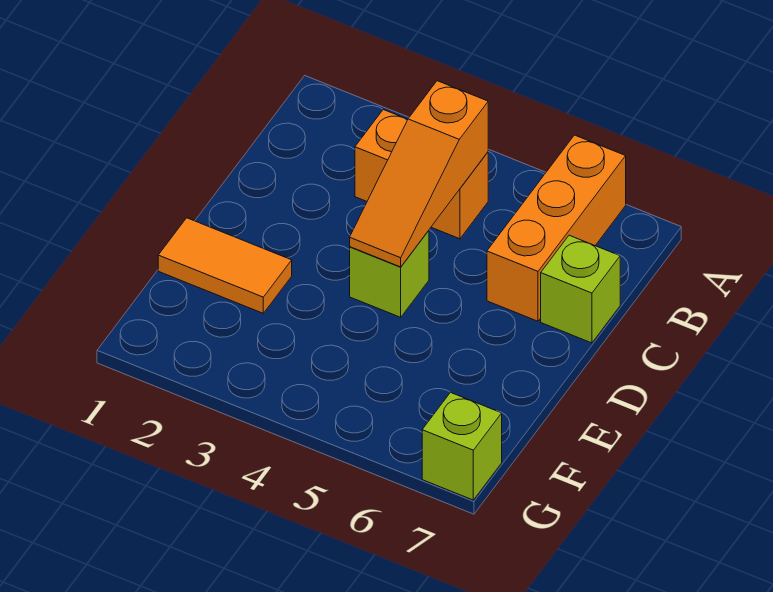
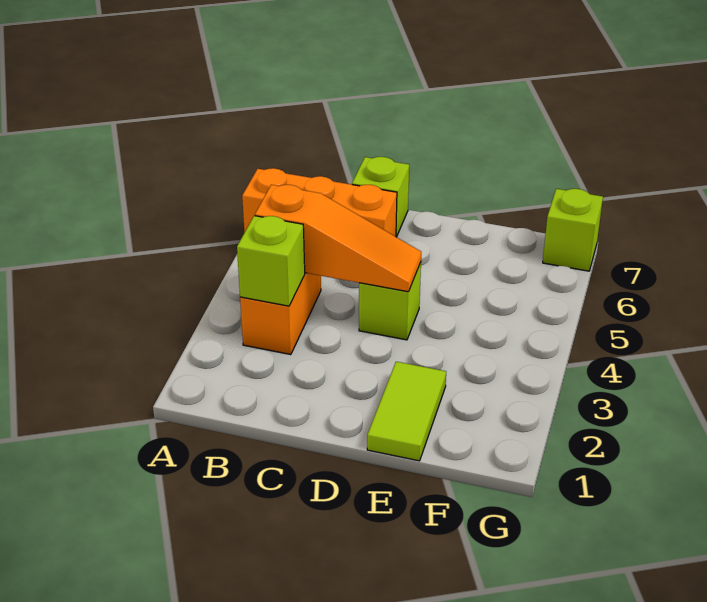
none -> lime 1x1 brick [237,216,305,306]
orange 1x2 tile [158,218,292,313] -> lime 1x2 tile [367,362,446,461]

